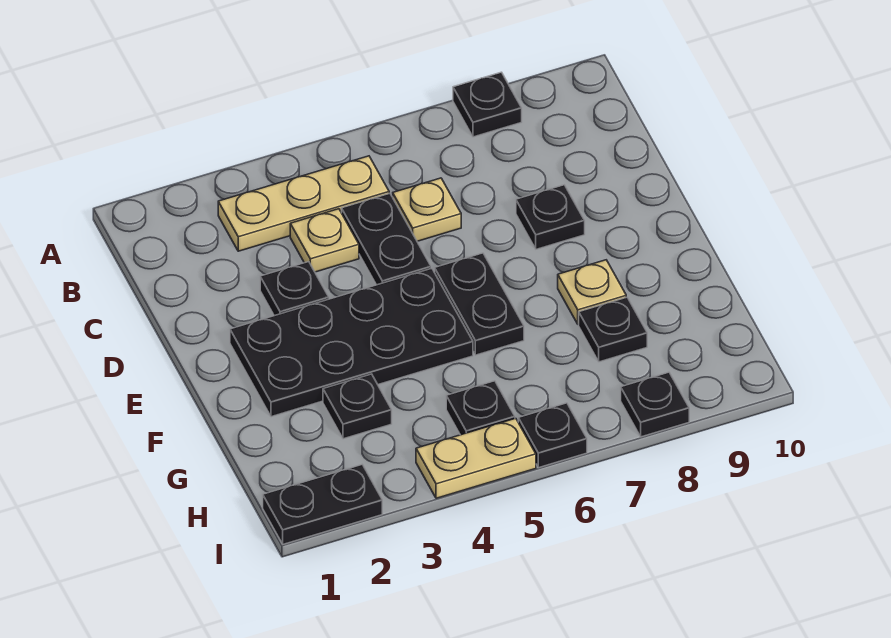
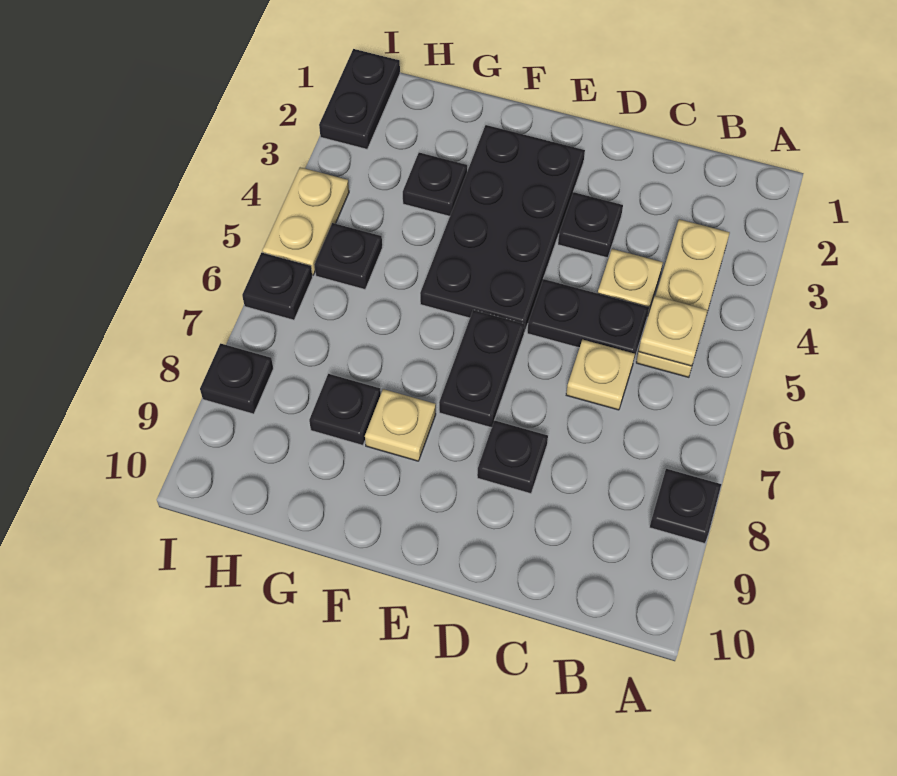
none -> tan 1x1 plate [639,296,708,366]
black 1x2 plate [435,253,524,355] -> black 1x2 plate turned to [439,310,525,428]

